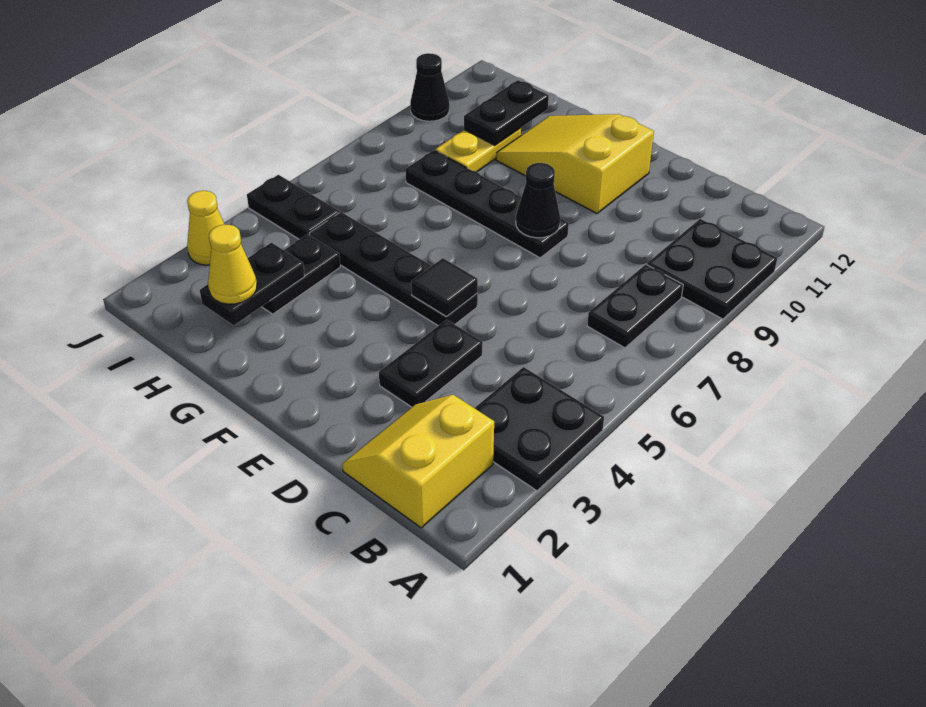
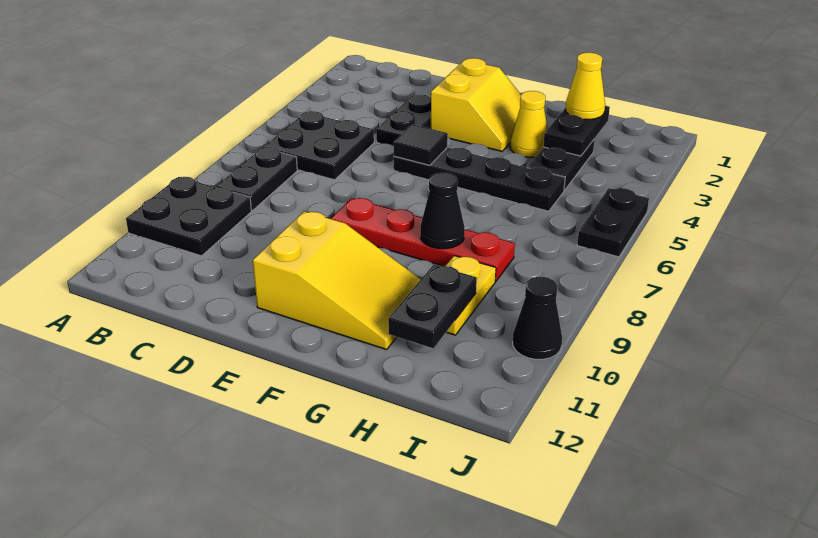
black 2x2 plate [475,367,604,491] -> black 2x2 plate moved to [263,111,374,180]
yellow 2x2 slope [342,395,494,528] -> yellow 2x2 slope moved to [431,58,521,151]
black 1x4 plate [405,150,569,258] -> red 1x4 plate [331,198,515,281]
black 1x1 cone [516,163,560,238] -> black 1x1 cone moved to [420,173,465,249]
black 1x2 plate [247,175,340,239] -> black 1x2 plate turned to [577,188,649,257]
yellow 1x1 cone [187,191,225,265] -> yellow 1x1 cone moved to [510,91,547,157]

